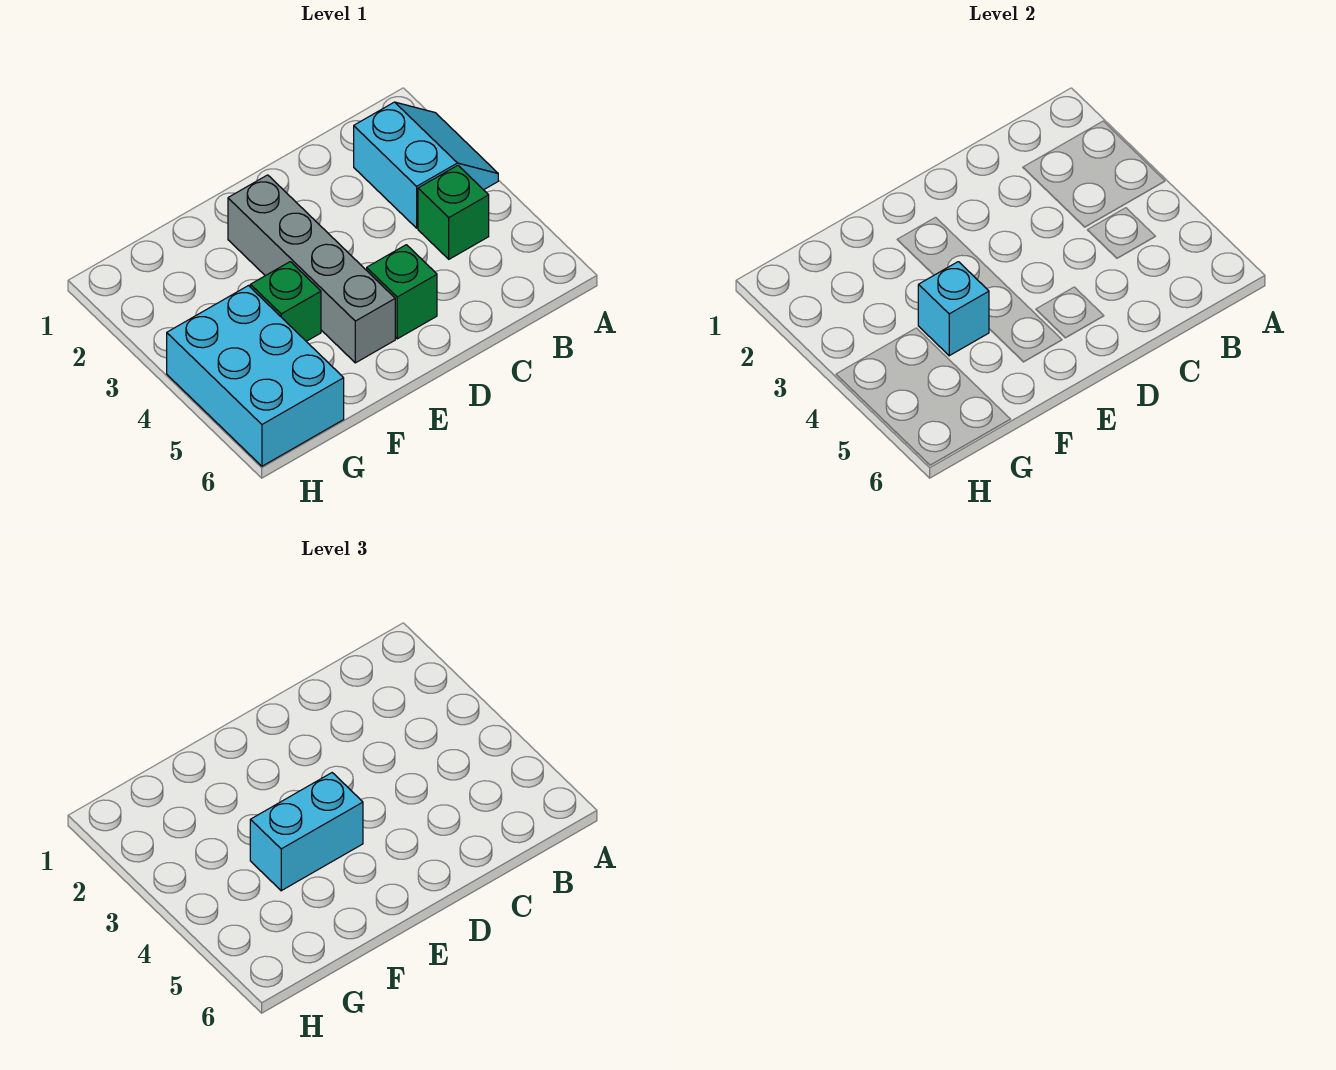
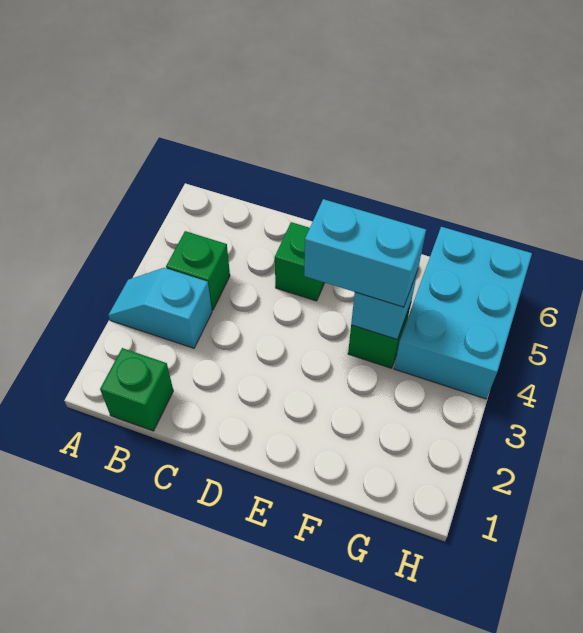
cyan 2x2 slope [354,102,498,228] -> cyan 1x2 slope [108,268,212,348]
none -> green 1x1 brick [100,348,173,431]
grey 1x4 brick [228,175,395,363] -> none

